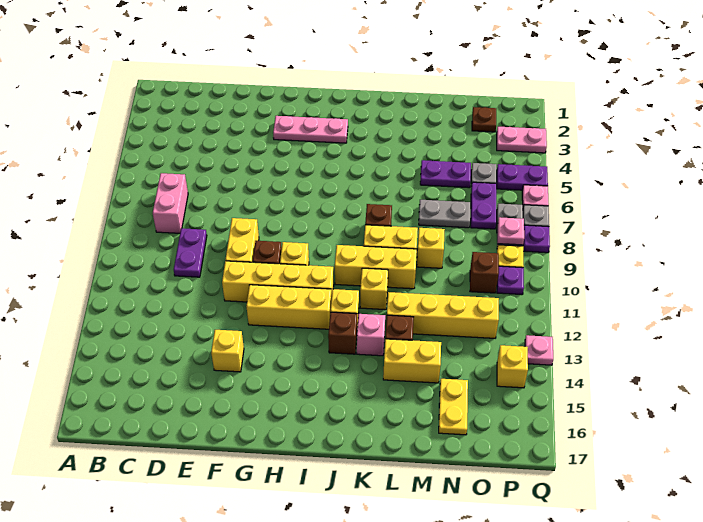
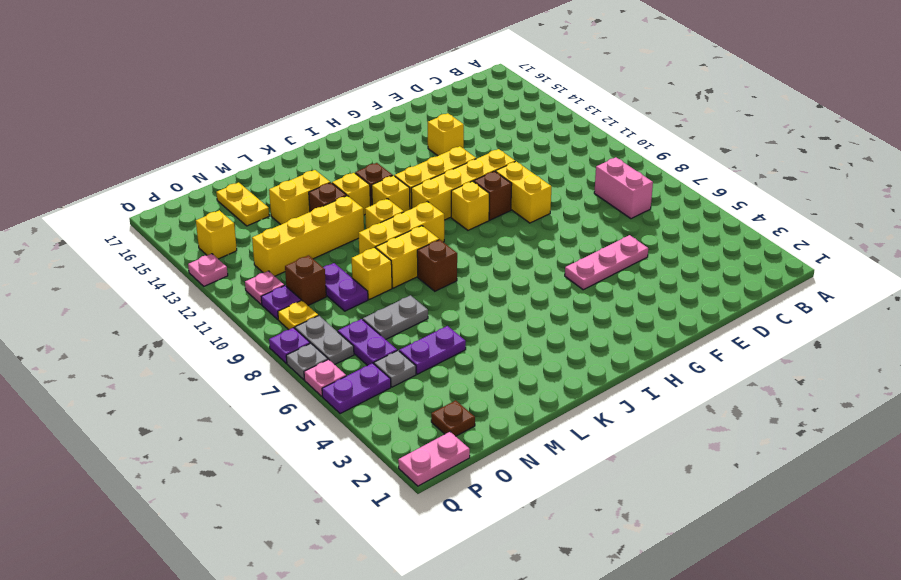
purple 1x2 plate [174,228,207,277] -> purple 1x2 plate moved to [323,263,368,311]
pink 1x3 plate [273,116,348,143] -> pink 1x3 plate moved to [565,235,648,290]
pink 1x1 brick [357,314,385,356] -> yellow 1x1 brick [332,173,371,215]
pink 1x2 plate [497,127,547,153] -> pink 1x2 plate moved to [398,432,470,486]
pink 1x1 plate [498,217,524,245] -> pink 1x1 plate moved to [245,271,284,305]

